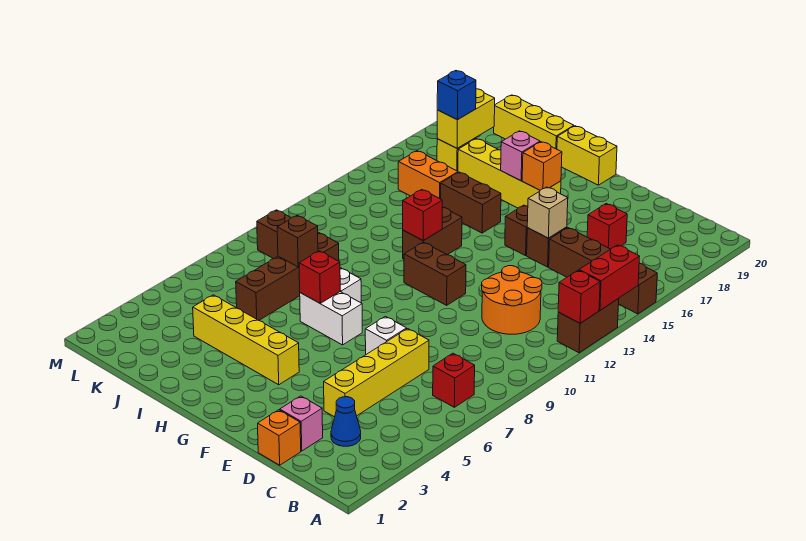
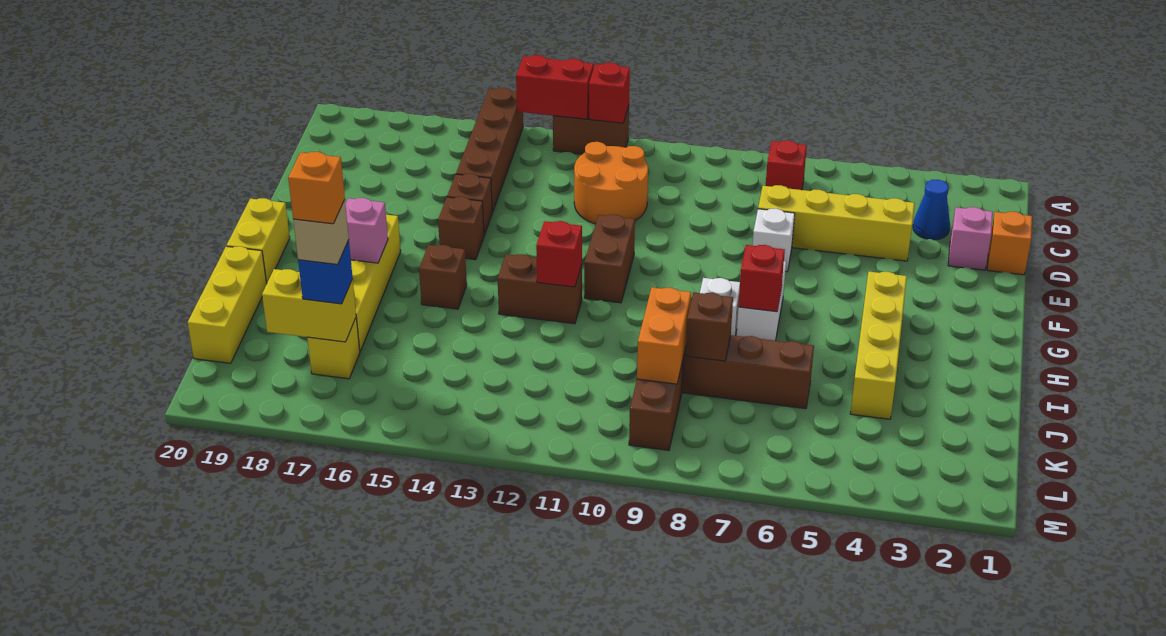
red 1x1 brick [587,204,627,249] -> none
tan 1x1 brick [527,187,568,238] -> tan 1x1 brick moved to [293,200,349,264]
orange 1x1 brick [522,142,562,190] -> orange 1x1 brick moved to [288,152,345,224]
brown 1x2 brick [441,172,501,233] -> brown 1x1 brick [419,245,467,309]
orange 1x2 brick [398,151,458,199] -> orange 1x2 brick moved to [637,287,691,384]

